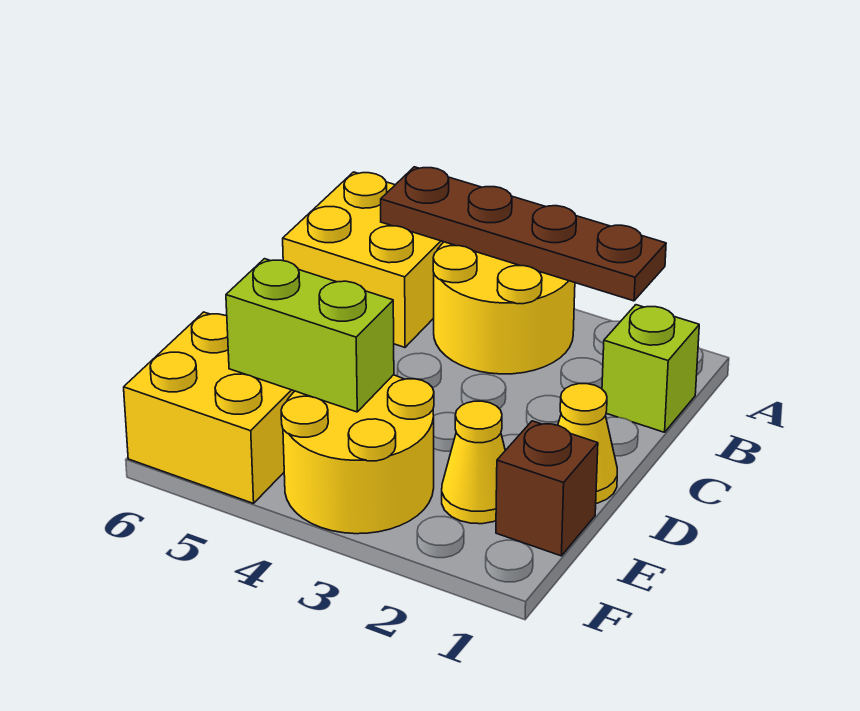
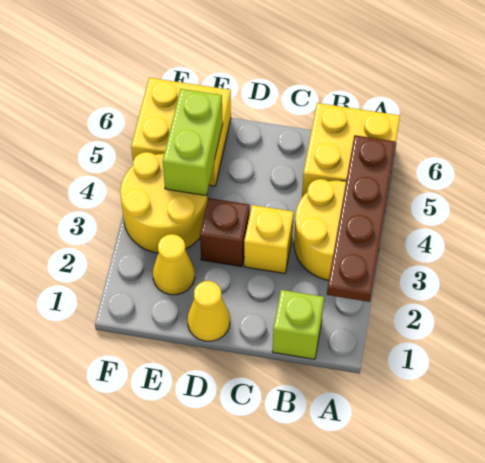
none -> yellow 1x1 brick [244,205,294,273]
brown 1x1 brick [496,421,598,556] -> brown 1x1 brick moved to [200,198,250,267]

